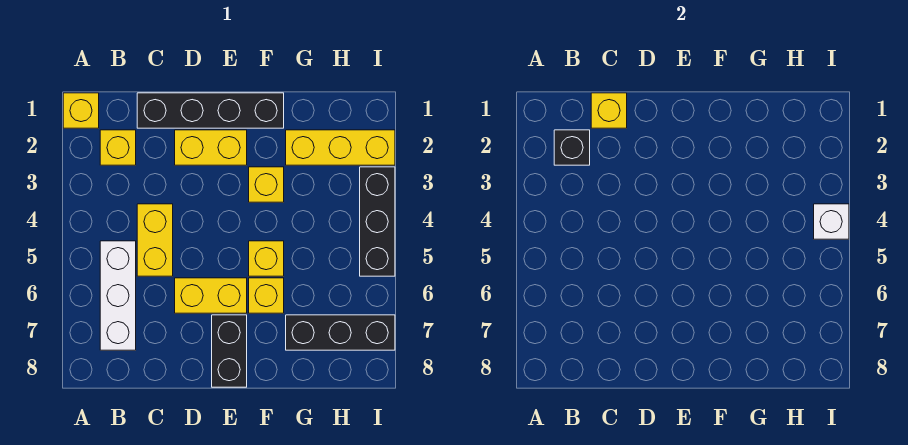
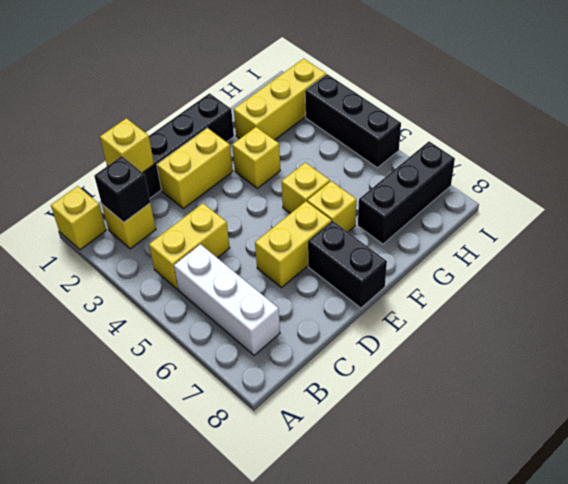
yellow 1x2 brick [137,204,173,276] -> yellow 1x2 brick turned to [149,203,230,289]
white 1x1 brick [814,204,849,239] -> none

